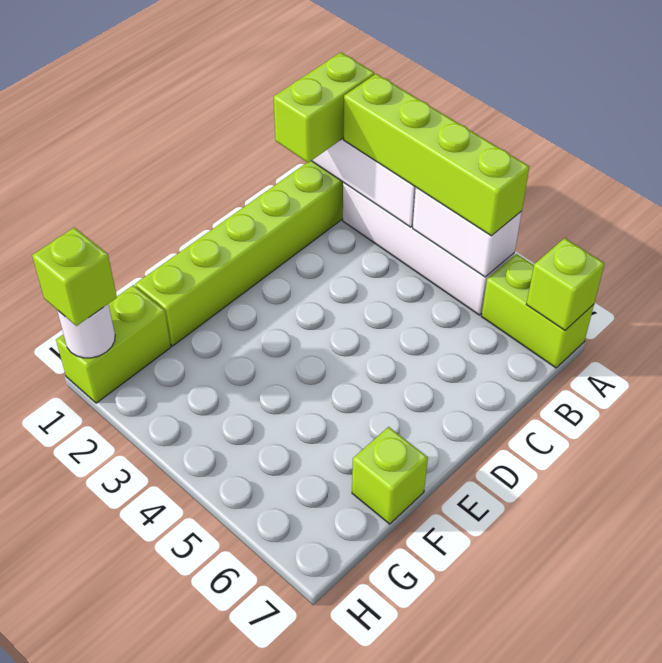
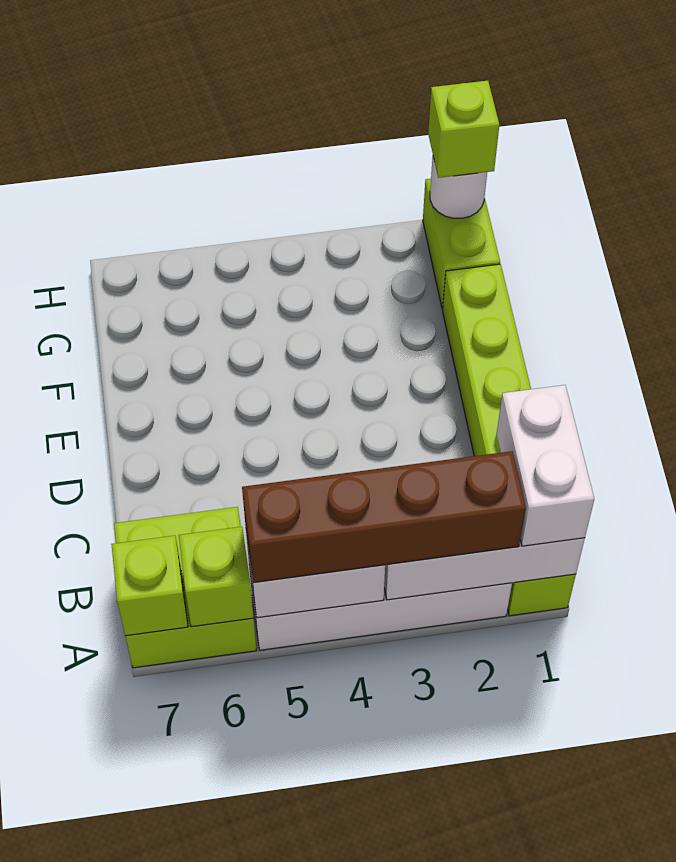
lime 1x2 brick [274,52,374,163] -> white 1x2 brick [497,385,594,546]
lime 1x4 brick [344,74,529,236] -> brown 1x4 brick [242,451,526,582]
lime 1x2 brick [481,254,594,368] -> lime 2x2 brick [114,507,256,668]
lime 1x1 brick [352,427,428,524] -> lime 1x1 brick moved to [179,527,253,627]

